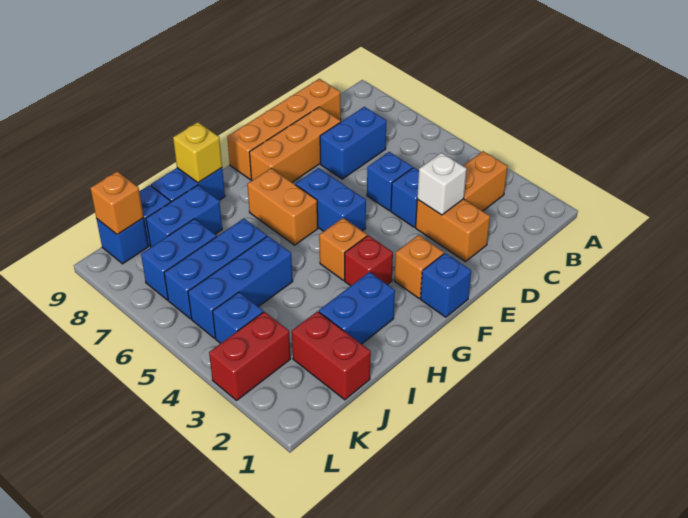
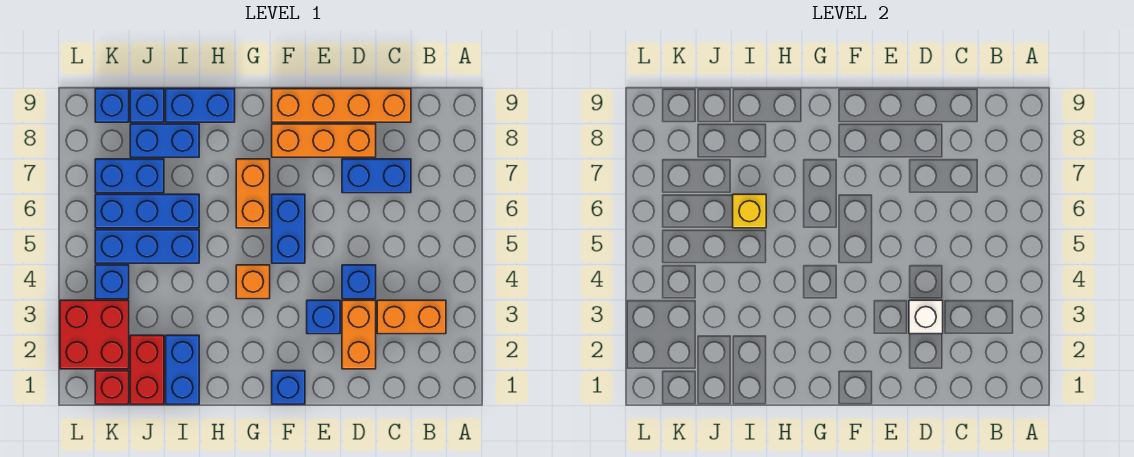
blue 1x1 brick [367,152,413,211] -> blue 1x1 brick moved to [307,300,340,334]
orange 1x1 brick [394,235,444,298] -> none
red 1x1 brick [345,235,393,286] -> red 1x1 brick moved to [95,371,129,404]
blue 1x2 brick [319,272,395,344] -> blue 1x2 brick turned to [166,335,199,404]
yellow 1x1 brick [173,122,222,183] -> yellow 1x1 brick moved to [733,194,766,228]
red 1x2 brick [209,312,290,400] -> red 2x2 brick [60,300,129,369]
orange 1x1 brick [90,171,143,235] -> none

